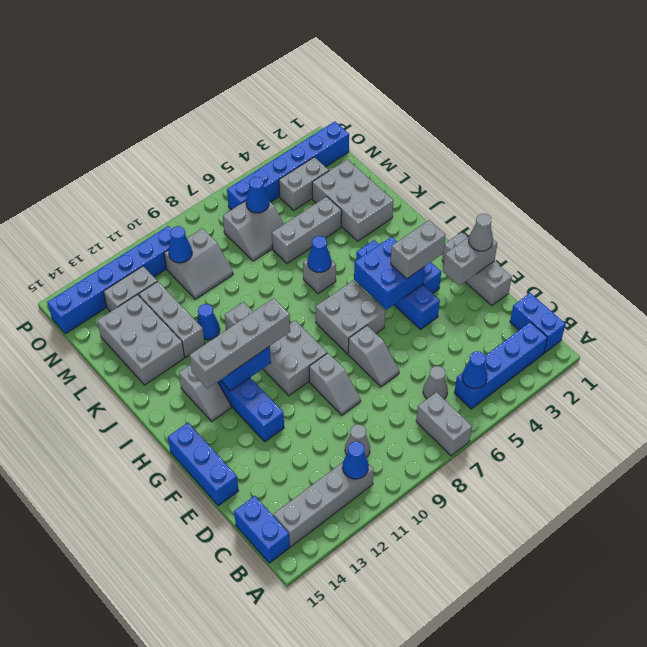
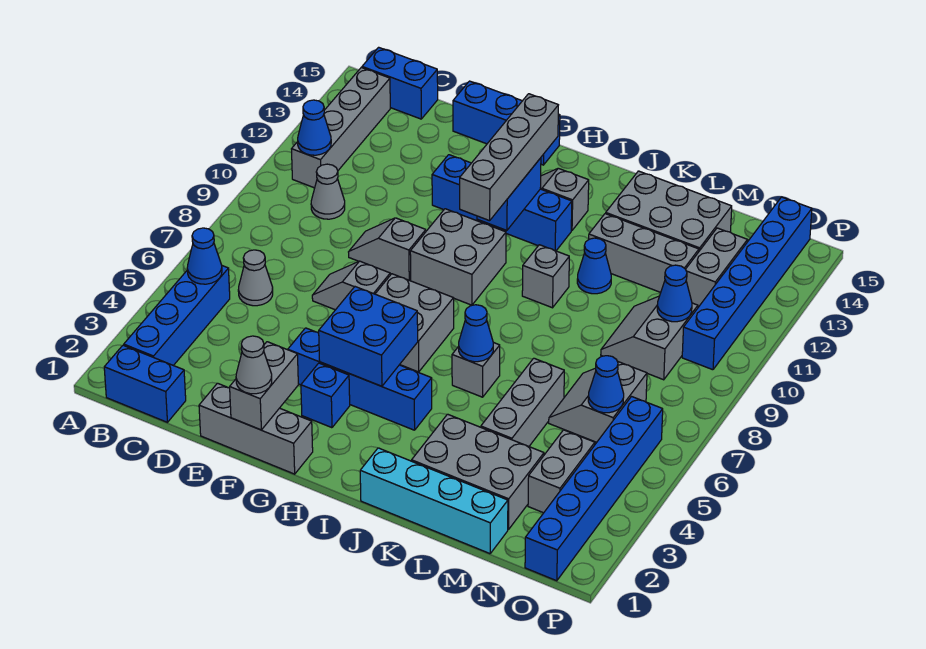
grey 1x2 brick [416,392,472,456] -> none
grey 1x2 brick [391,220,446,279] -> none
none -> cyan 1x4 brick [360,448,508,554]

